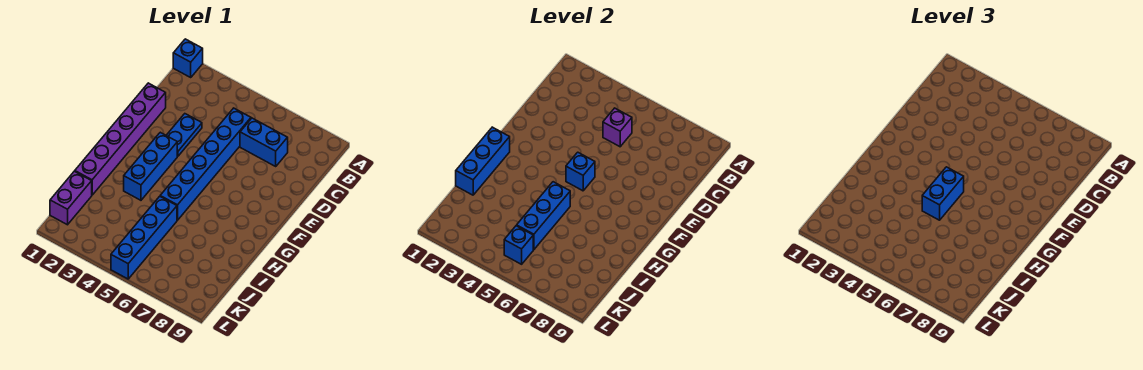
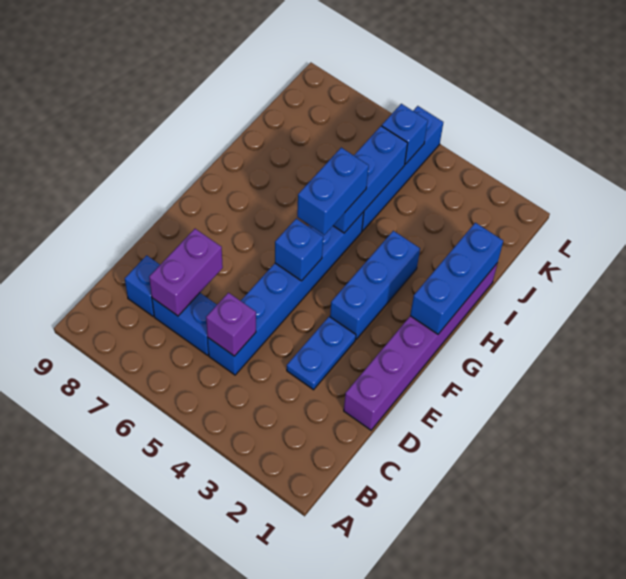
blue 1x1 brick [173,39,203,77] -> blue 1x1 brick moved to [125,255,160,316]
purple 1x2 brick [50,171,92,225] -> purple 1x2 brick moved to [149,229,223,316]

